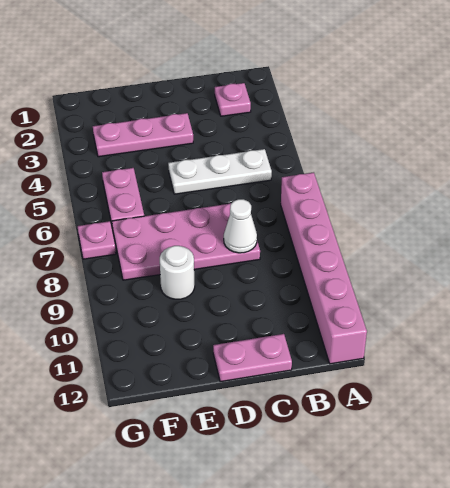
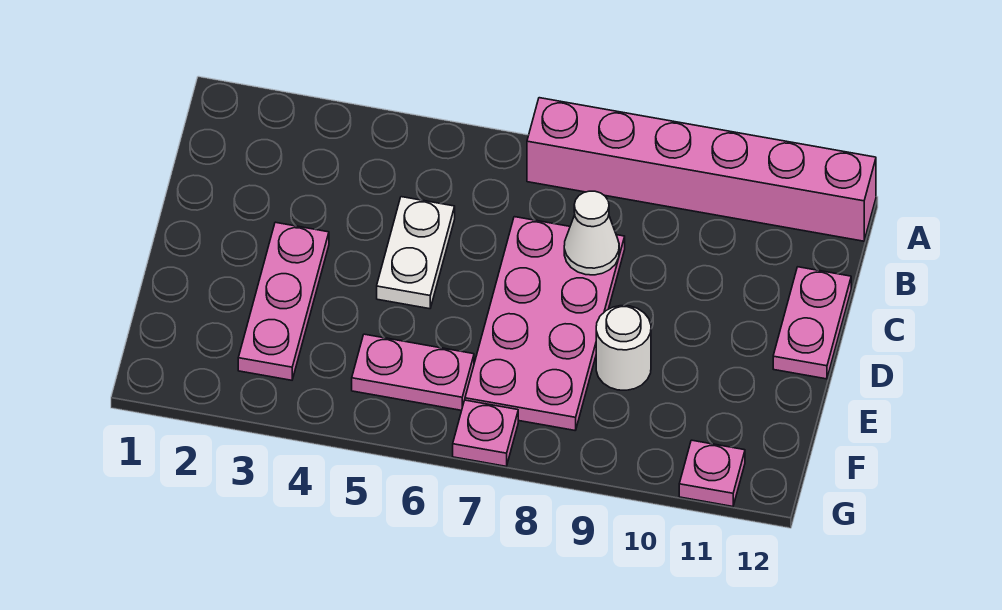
pink 1x1 plate [215,83,251,116] -> pink 1x1 plate moved to [679,440,745,507]
white 1x3 plate [168,149,272,194] -> white 1x2 plate [377,197,455,309]

